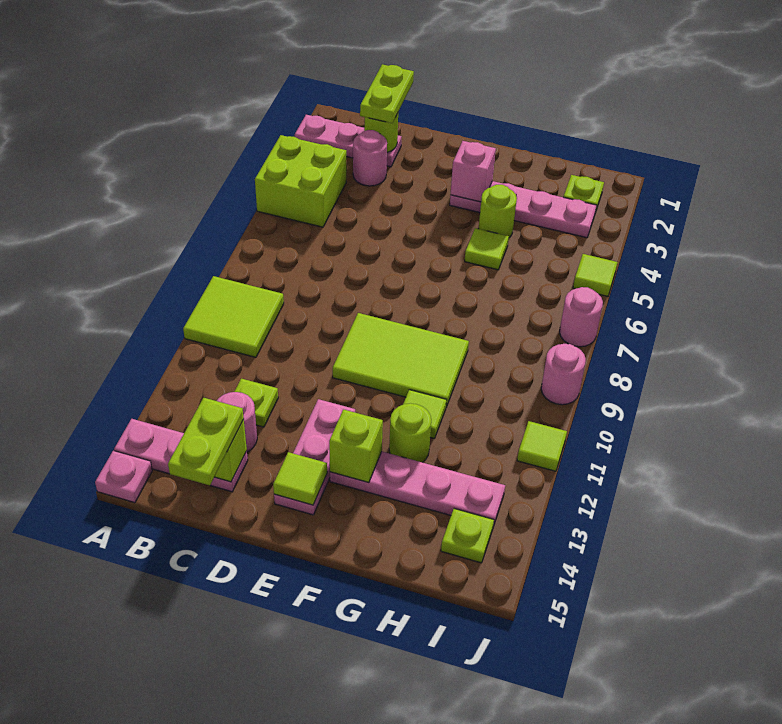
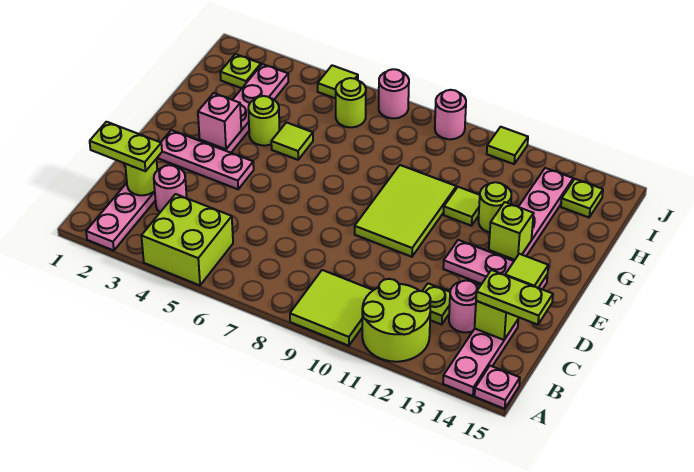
none -> lime 2x2 round brick [362,279,430,362]
none -> pink 1x3 plate [157,130,254,189]
none -> lime 1x1 round brick [336,78,366,127]

